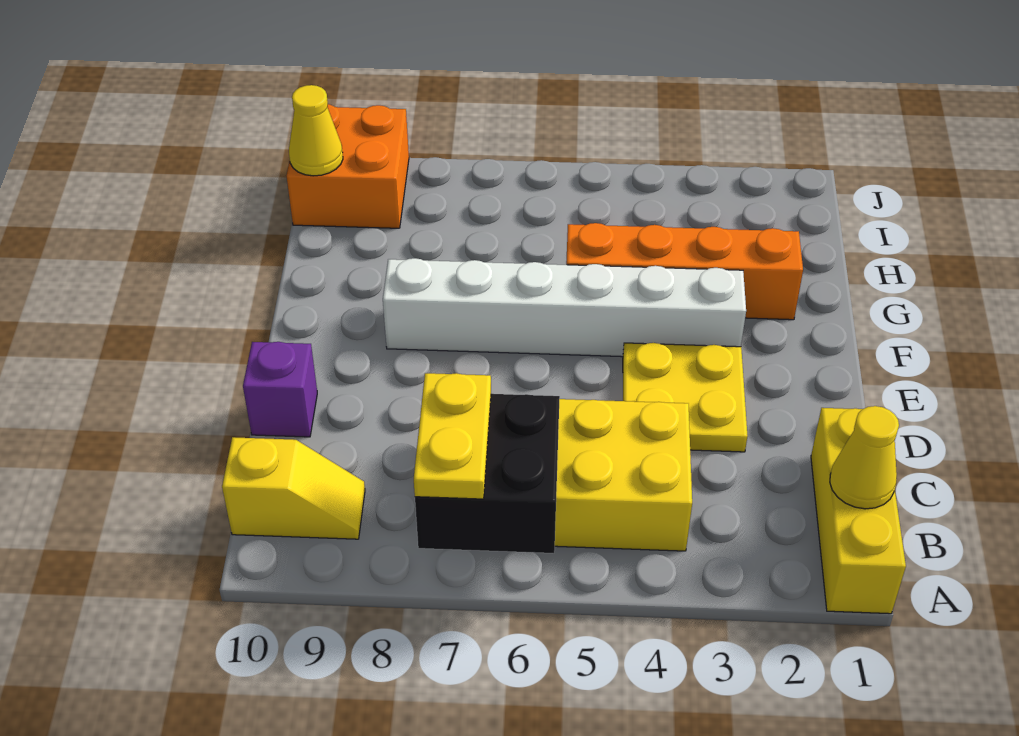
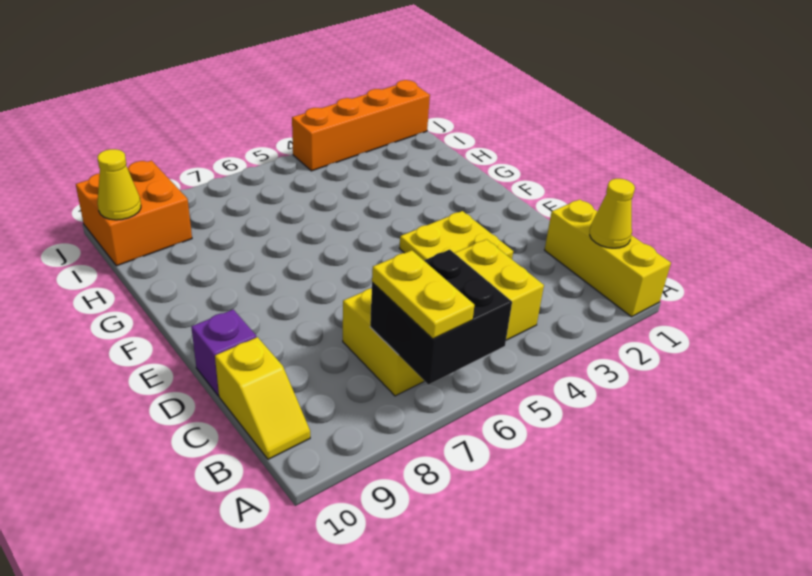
yellow 1x2 slope [222,437,365,539] -> yellow 1x2 slope turned to [215,337,310,459]
white 1x6 brick [383,258,746,357] -> none
orange 1x4 brick [566,223,803,320] -> orange 1x4 brick moved to [292,80,430,171]

